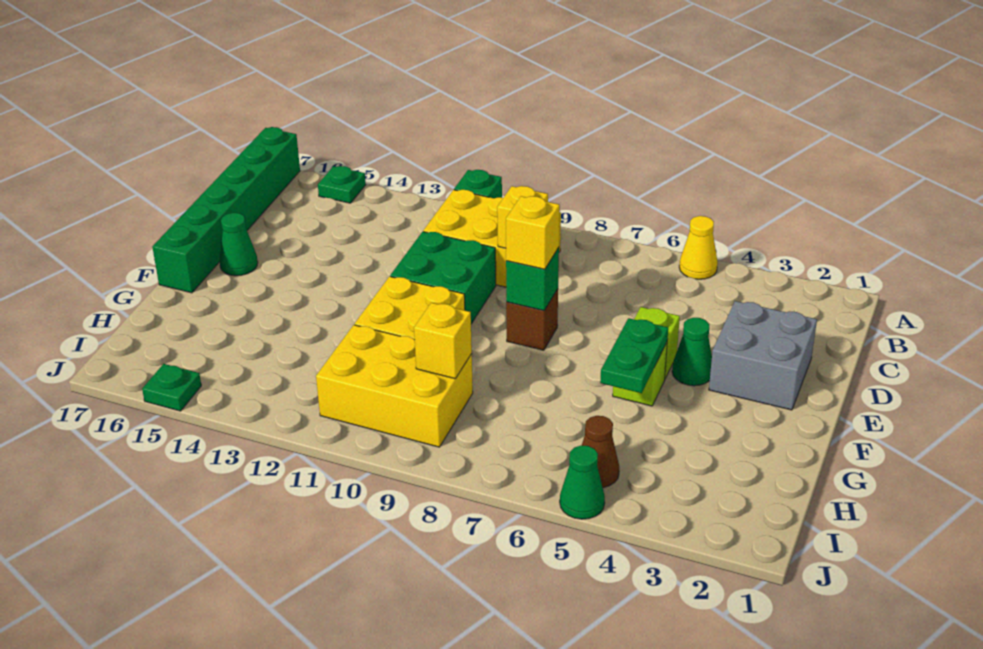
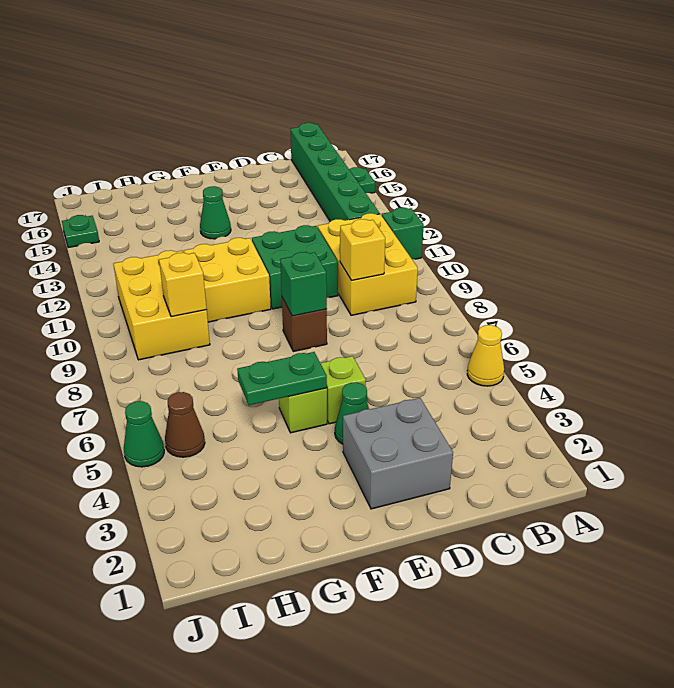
green 1x6 brick [152,127,300,293] -> green 1x6 brick turned to [290,123,380,221]
yellow 1x1 brick [506,196,560,269] -> none
green 1x1 cone [220,213,258,276] -> green 1x1 cone moved to [200,186,231,239]

